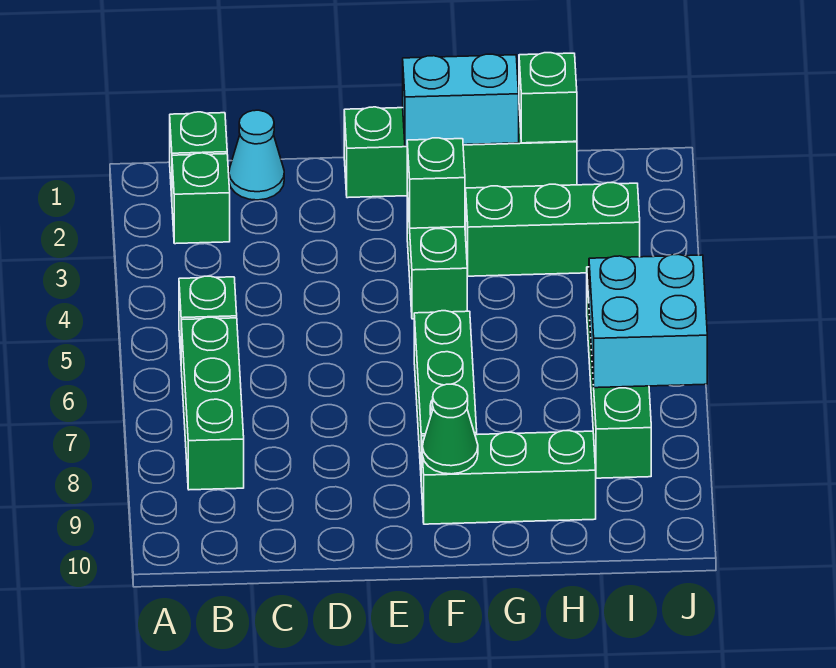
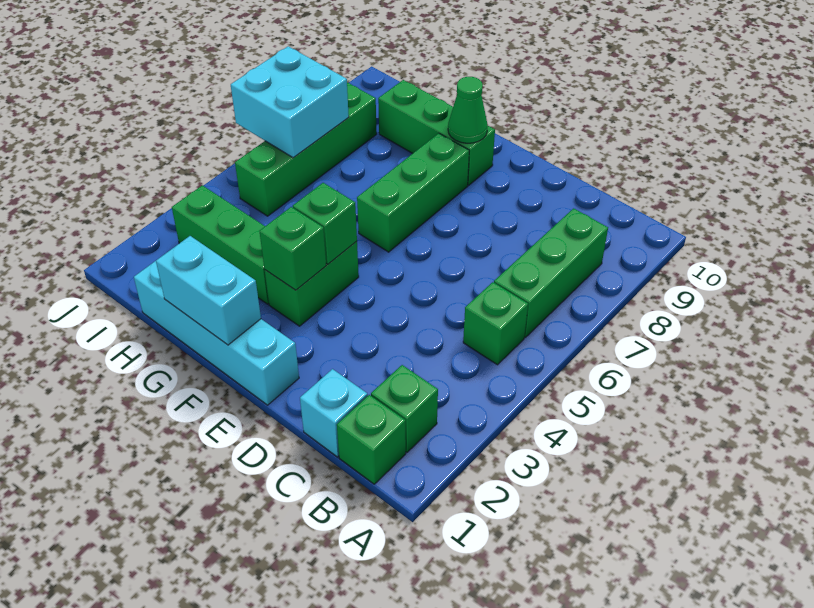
cyan 1x1 cone [229,110,284,200] -> cyan 1x1 brick [300,369,368,457]
green 1x4 brick [344,107,577,198] -> cyan 1x4 brick [134,261,299,405]
green 1x1 brick [519,53,577,143] -> green 1x1 brick moved to [293,183,357,264]

